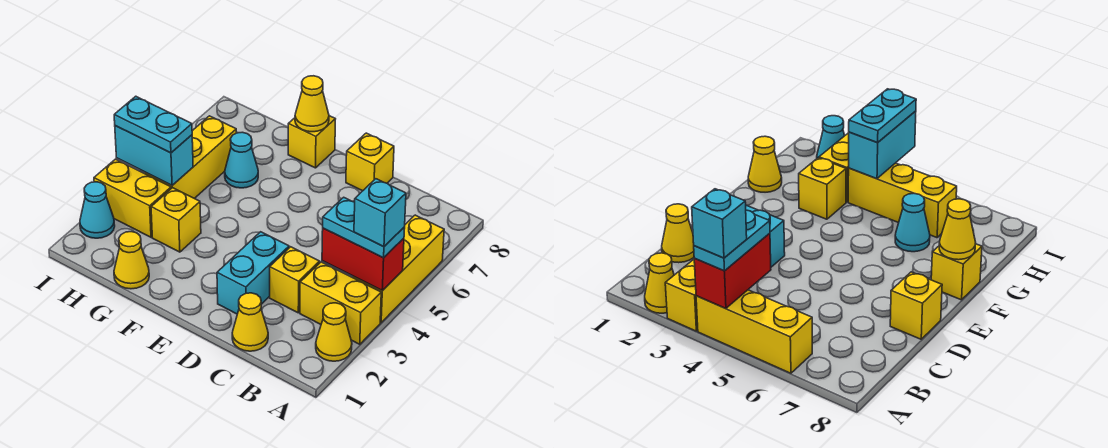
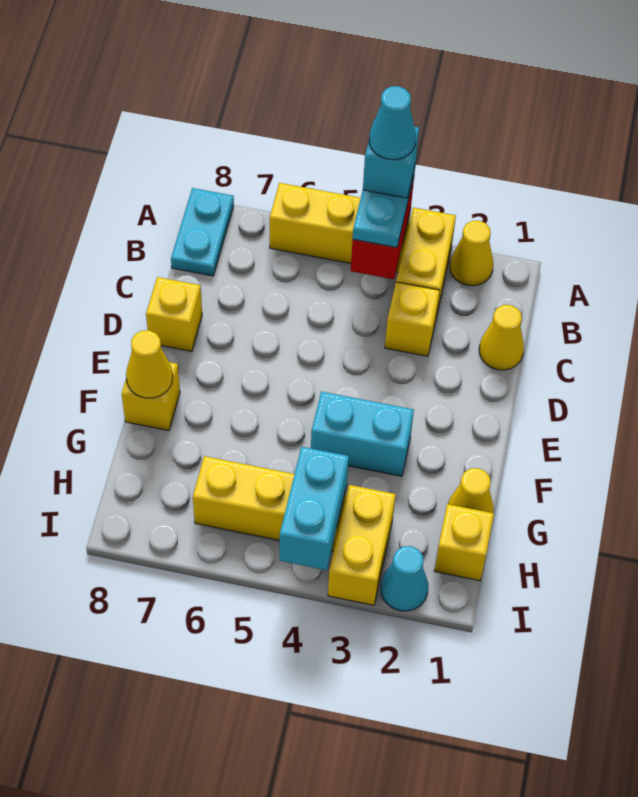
cyan 1x2 brick [217,232,289,314] -> cyan 1x2 brick moved to [311,392,414,476]
yellow 1x1 brick [151,188,201,252] -> yellow 1x1 brick moved to [435,504,494,581]
cyan 1x1 cone [225,132,258,188] -> cyan 1x1 cone moved to [369,86,416,160]
cyan 1x2 plate [114,96,192,153] -> cyan 1x2 plate moved to [171,188,234,276]

